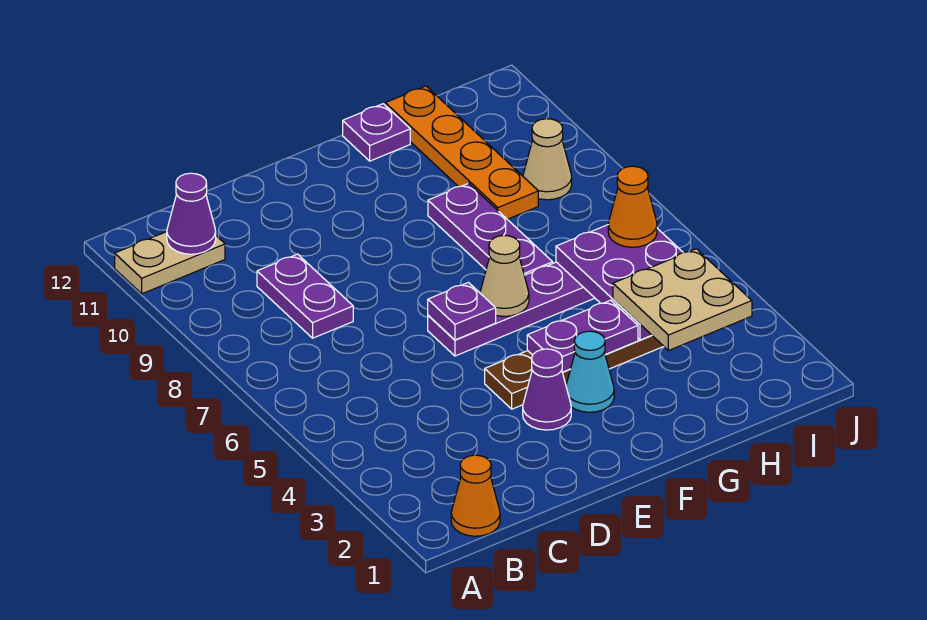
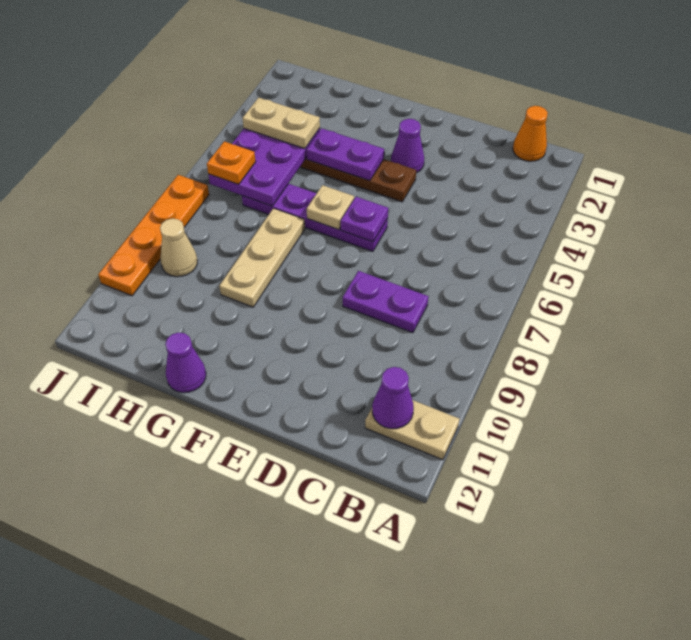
purple 1x2 plate [257,254,353,338] -> purple 1x2 plate turned to [343,271,428,333]
cyan 1x1 cone [566,331,614,412] -> none
tan 1x1 cone [480,236,529,317] -> tan 1x1 plate [307,185,354,230]
purple 1x3 plate [428,183,553,275] -> tan 1x3 plate [219,208,305,307]
purple 1x1 plate [343,104,410,161] -> purple 1x1 cone [165,332,206,393]
tan 2x2 plate [613,249,752,351] -> tan 1x2 plate [243,97,320,149]
orange 1x4 plate [385,86,538,219] -> orange 1x4 plate moved to [98,175,209,296]
orange 1x1 cone [608,166,657,247] -> orange 1x1 plate [207,141,256,184]

